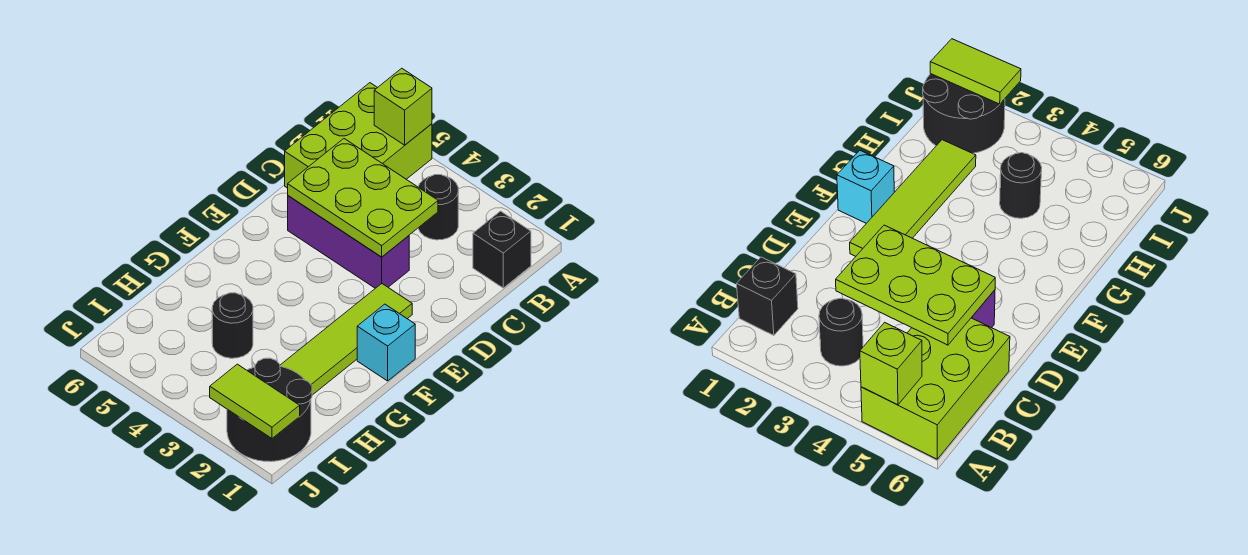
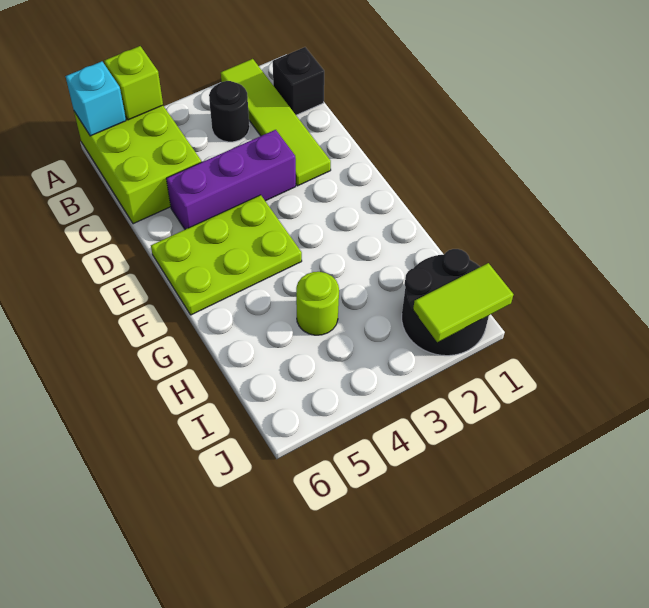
lime 2x3 plate [288,139,438,257] -> lime 2x3 plate moved to [151,195,302,315]
lime 1x4 tile [280,284,412,395] -> lime 1x4 tile moved to [221,59,331,186]
cyan 1x1 brick [357,304,415,381] -> cyan 1x1 brick moved to [66,61,126,136]
black 1x1 round brick [212,293,253,358] -> lime 1x1 round brick [296,272,339,335]

